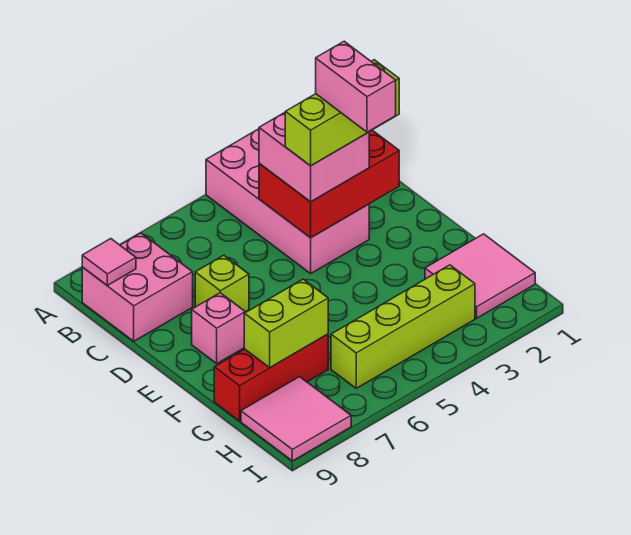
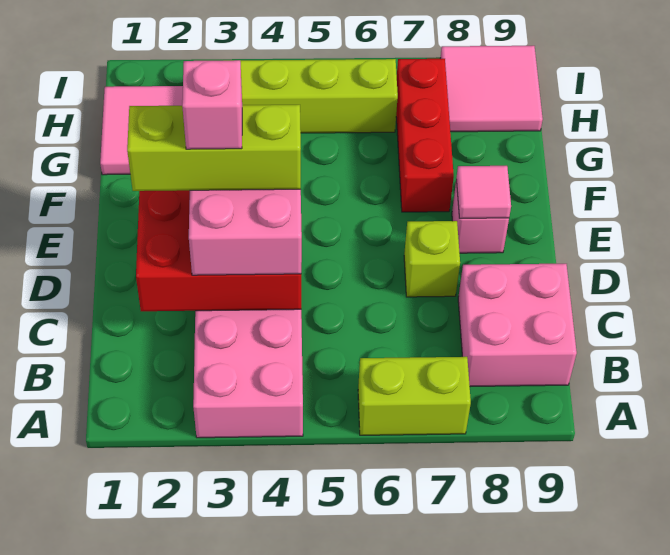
pink 1x1 tile [82,239,136,285] -> pink 1x1 tile moved to [456,166,511,218]
pink 1x2 brick [316,41,396,132] -> pink 1x1 brick [182,60,242,149]
red 1x3 brick [214,334,328,421] -> red 1x3 brick turned to [396,59,454,212]
lime 1x2 brick [244,279,328,367] -> lime 1x2 brick moved to [358,357,471,435]

